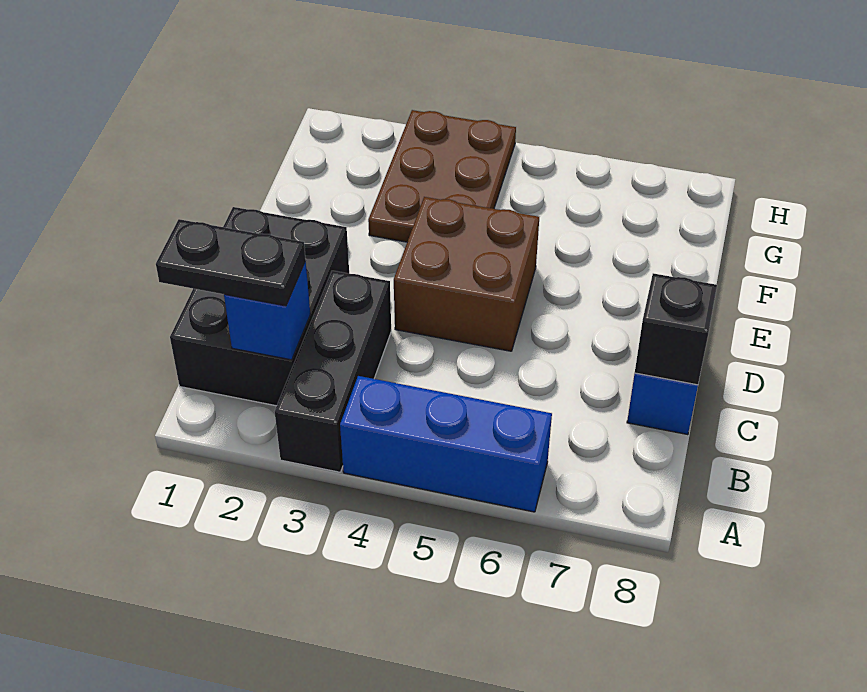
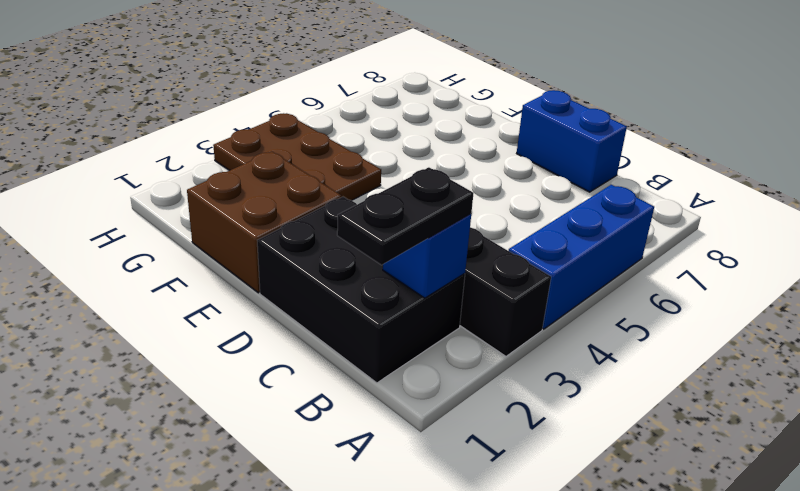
black 1x1 brick [635,273,717,385] -> none
brown 2x2 brick [394,197,539,351] -> brown 2x2 brick moved to [187,152,341,293]

